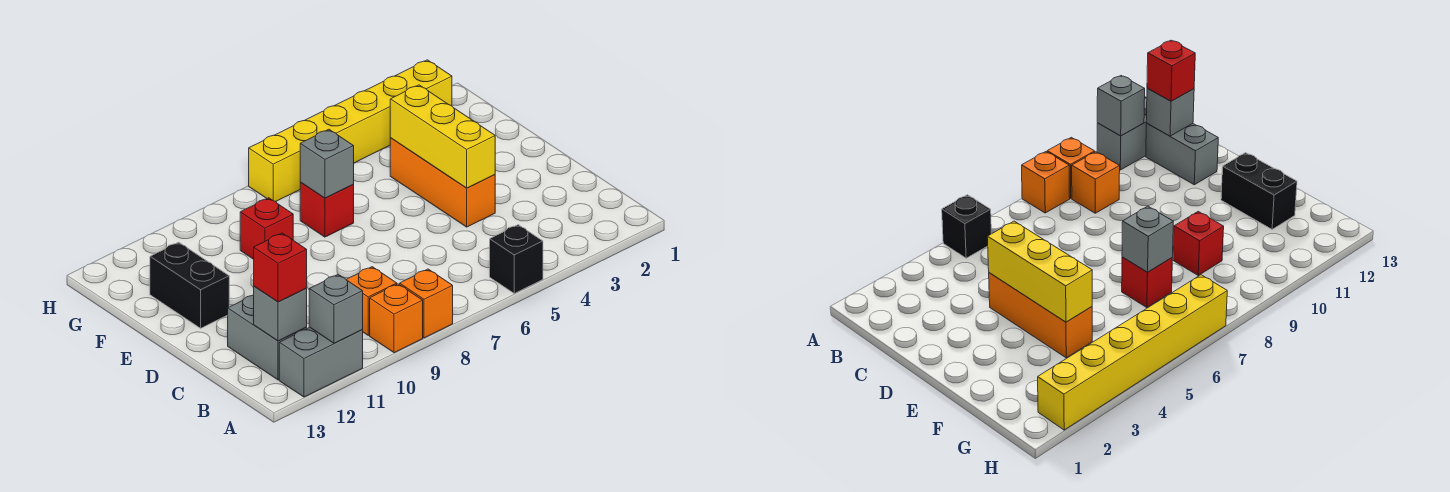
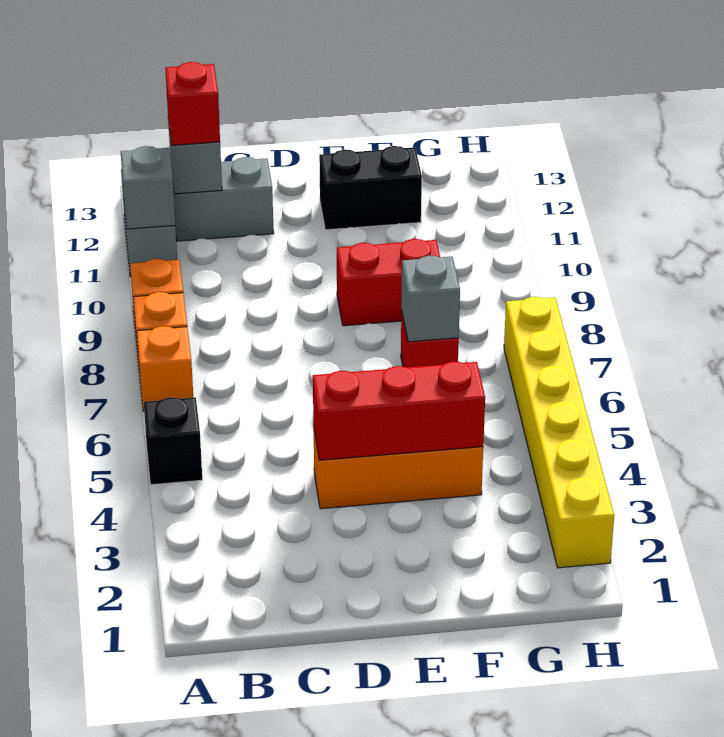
orange 1x1 brick [346,267,397,335] -> orange 1x1 brick moved to [137,326,193,411]
yellow 1x3 brick [390,85,495,188] -> red 1x3 brick [313,362,485,460]
red 1x1 brick [240,198,293,259] -> red 1x2 brick [337,239,440,326]

